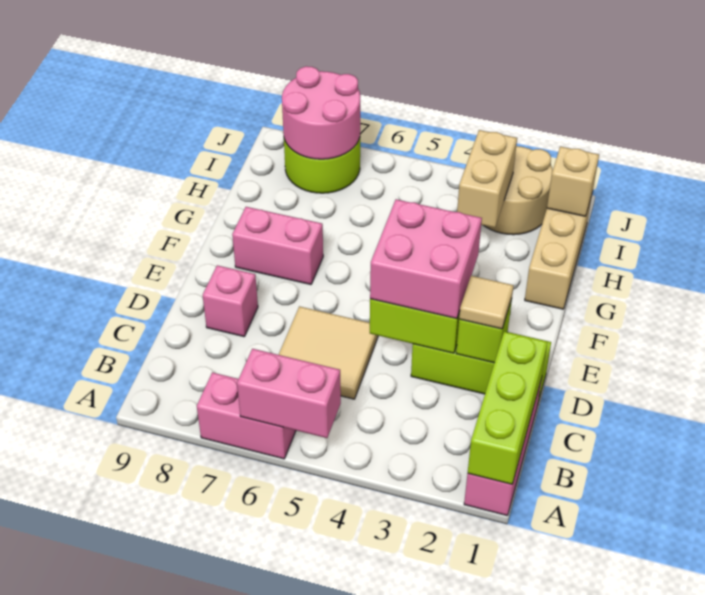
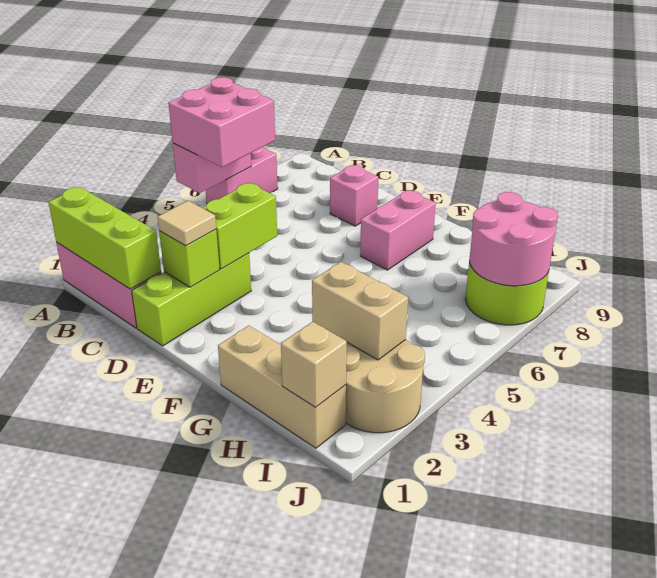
tan 2x2 tile [279,306,378,399] -> none
pink 2x2 brick [370,199,482,319] -> pink 2x2 brick moved to [168,77,275,167]

